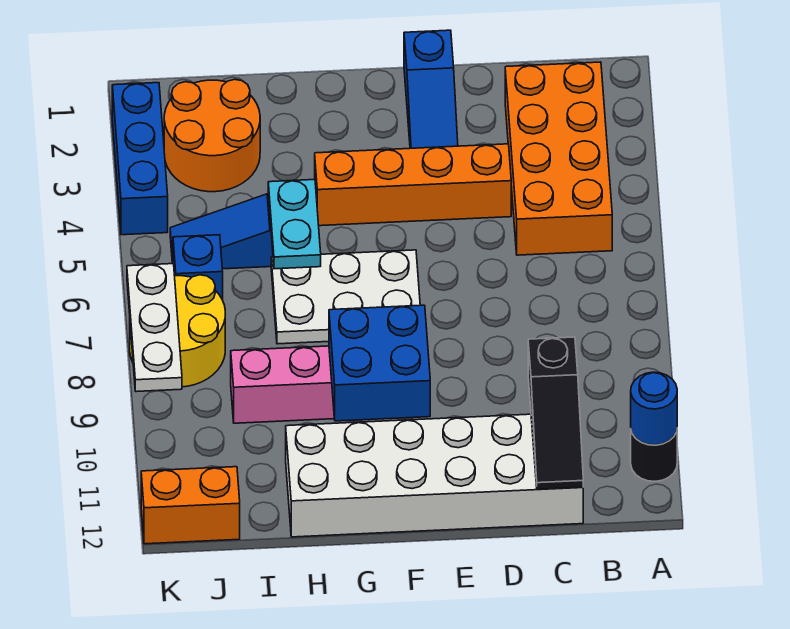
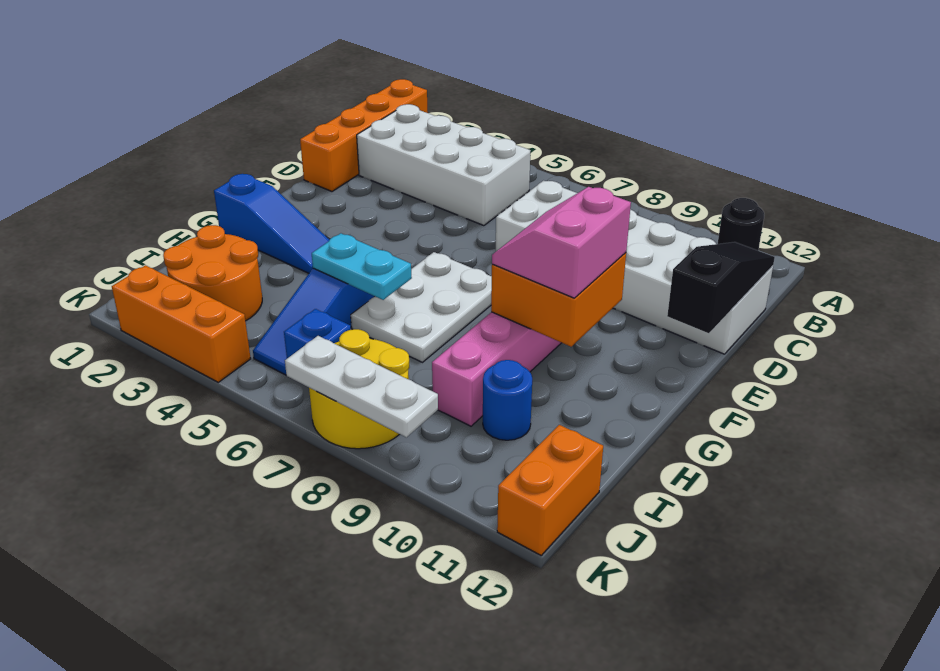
blue 1x1 round brick [631,372,677,445] -> blue 1x1 round brick moved to [483,360,532,440]
orange 2x4 brick [505,62,612,255] -> white 2x4 brick [357,104,531,226]
black 1x3 slope [528,337,583,489] -> black 1x3 slope turned to [667,242,775,333]
white 2x6 brick [286,414,583,537] -> white 2x6 brick turned to [496,181,773,354]
orange 1x4 brick [315,144,511,226] -> orange 1x4 brick moved to [300,79,428,191]
blue 1x3 slope [404,30,458,148] -> blue 1x3 slope moved to [214,174,329,273]
blue 2x2 brick [329,305,430,421] -> orange 2x2 brick [491,253,626,347]
none -> pink 2x2 slope [492,187,631,298]
blue 1x3 brick [112,83,168,235] -> orange 1x3 brick [112,265,251,382]

